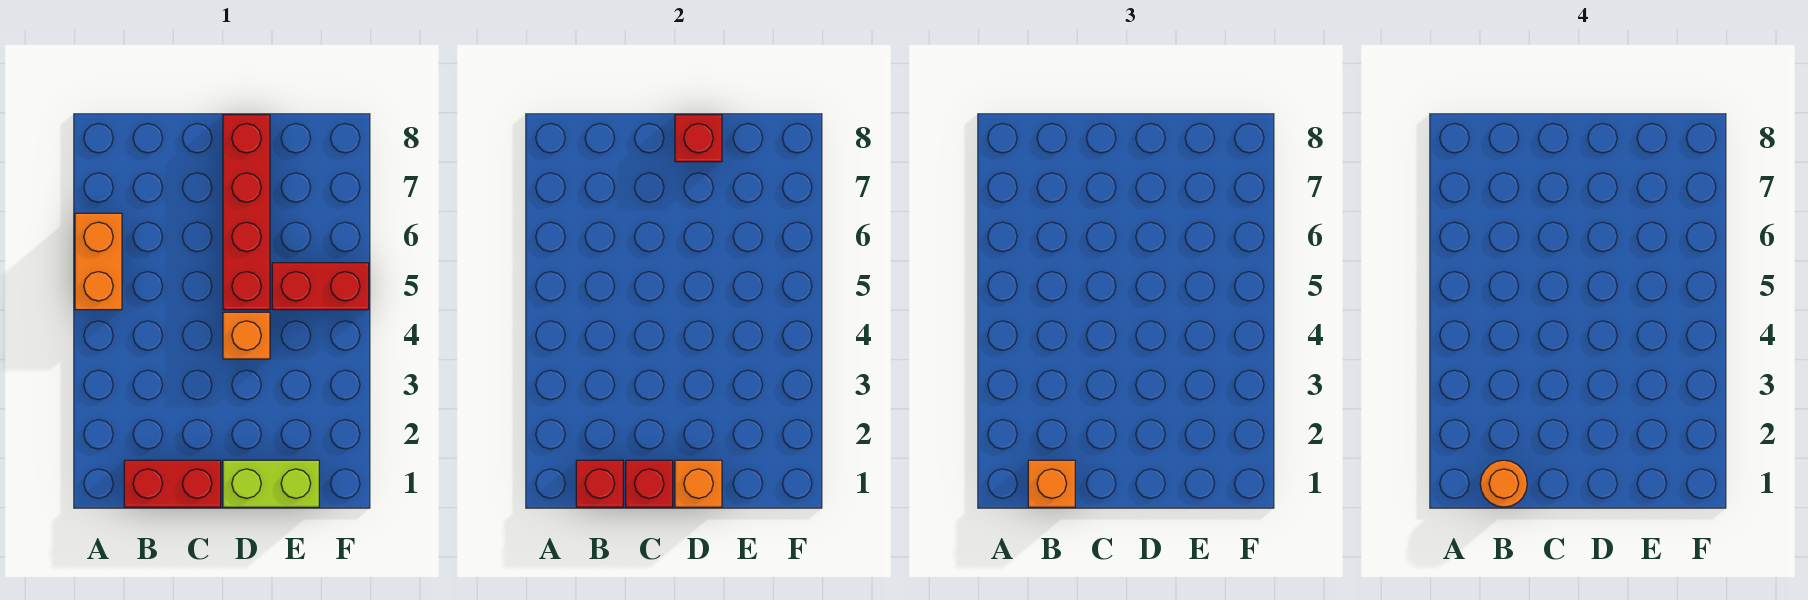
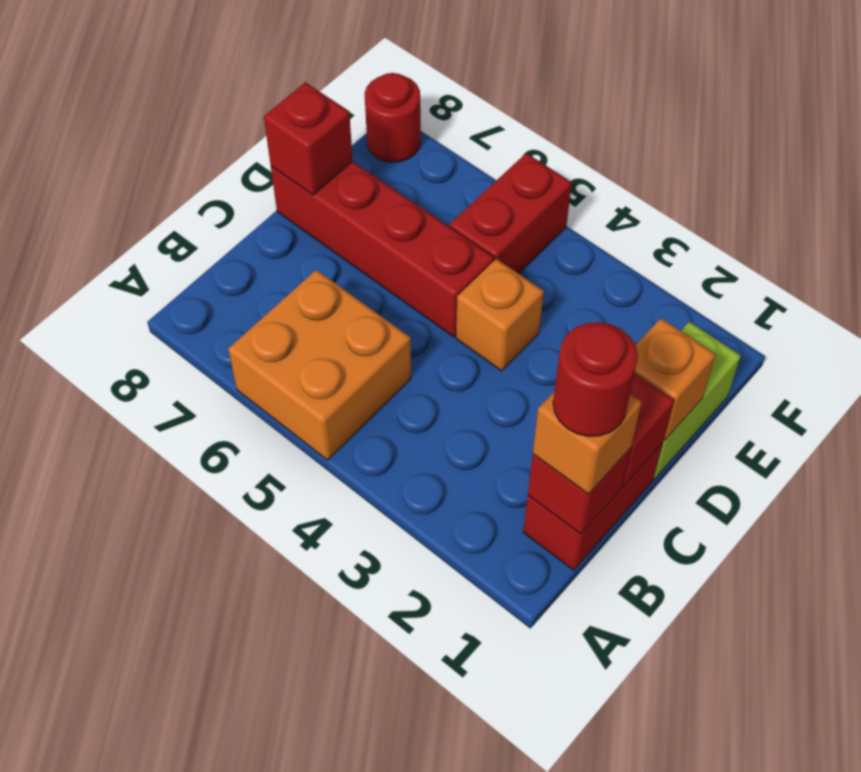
orange 1x2 brick [75,213,122,310] -> orange 2x2 brick [228,270,411,460]
orange 1x1 round brick [1480,460,1527,507] -> red 1x1 round brick [553,322,638,437]
none -> red 1x1 round brick [365,73,421,162]

